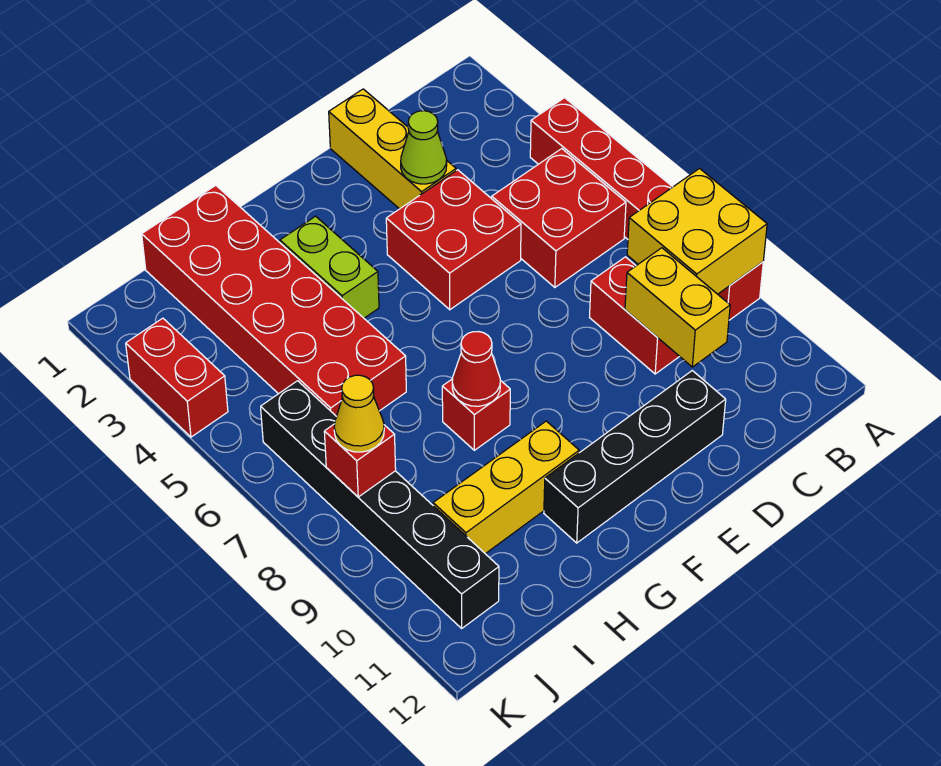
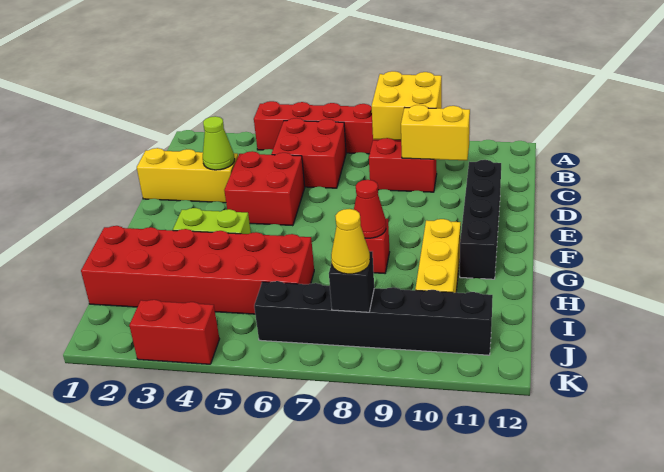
red 1x1 brick [324,424,396,497] -> black 1x1 brick [329,251,374,312]

